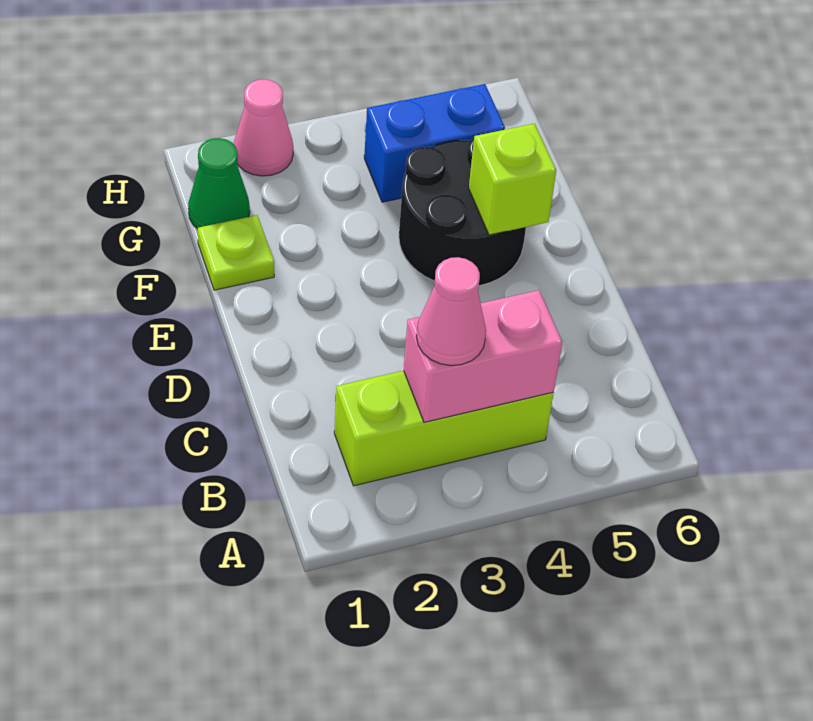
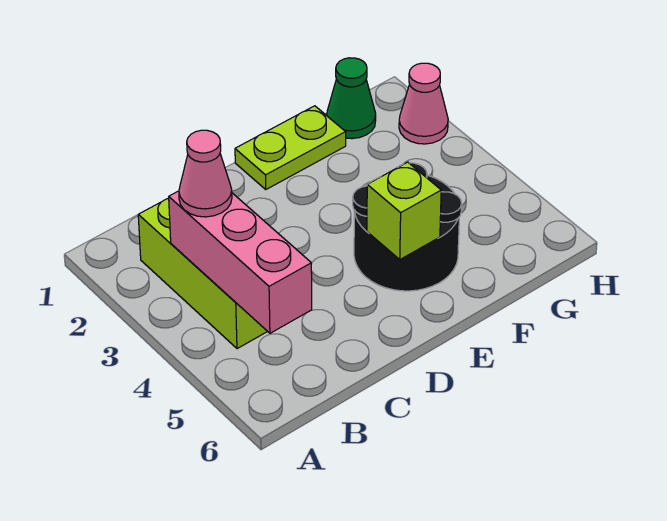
pink 1x2 brick [403,290,562,422] -> pink 1x3 brick [169,191,312,333]
lime 1x1 plate [198,215,274,290] -> lime 1x2 plate [235,106,346,189]
blue 1x2 brick [364,84,505,202] -> none

